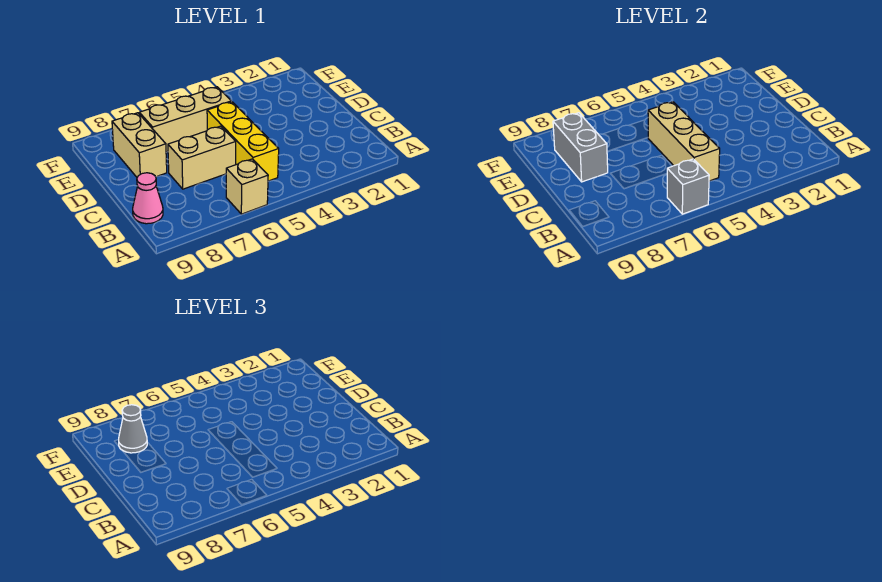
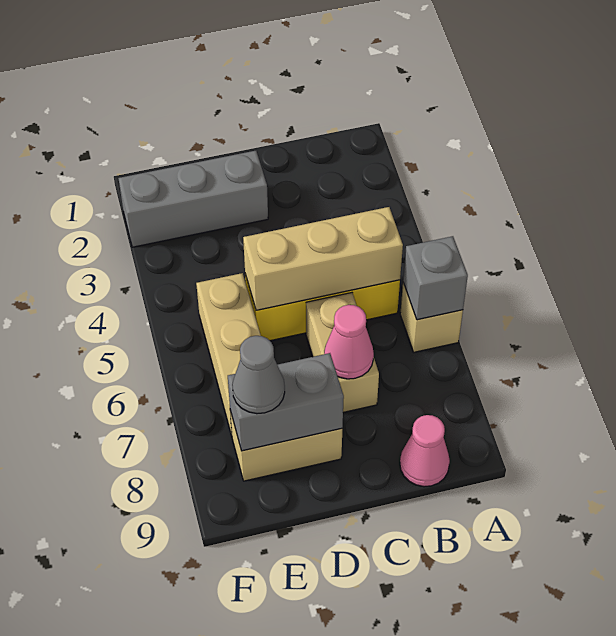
none -> pink 1x1 cone [324,305,374,379]
none -> grey 1x3 brick [118,151,268,247]

